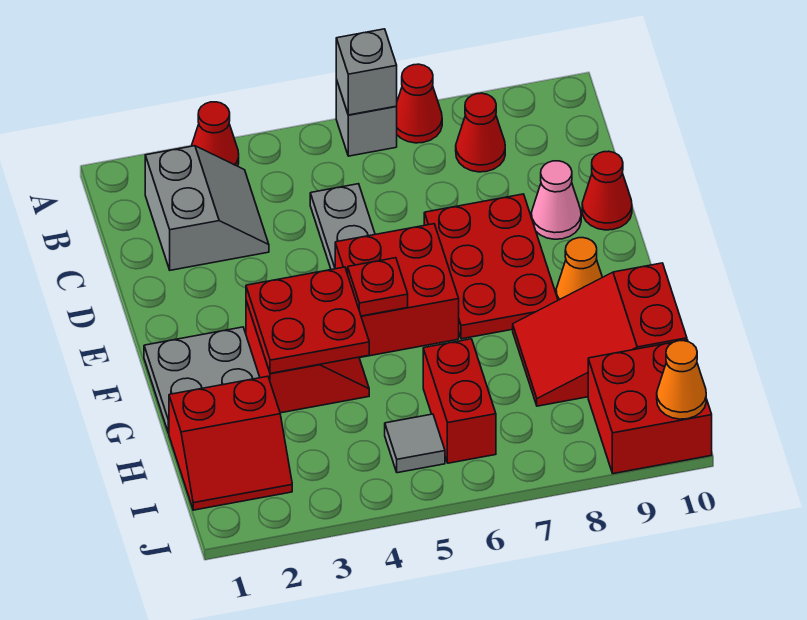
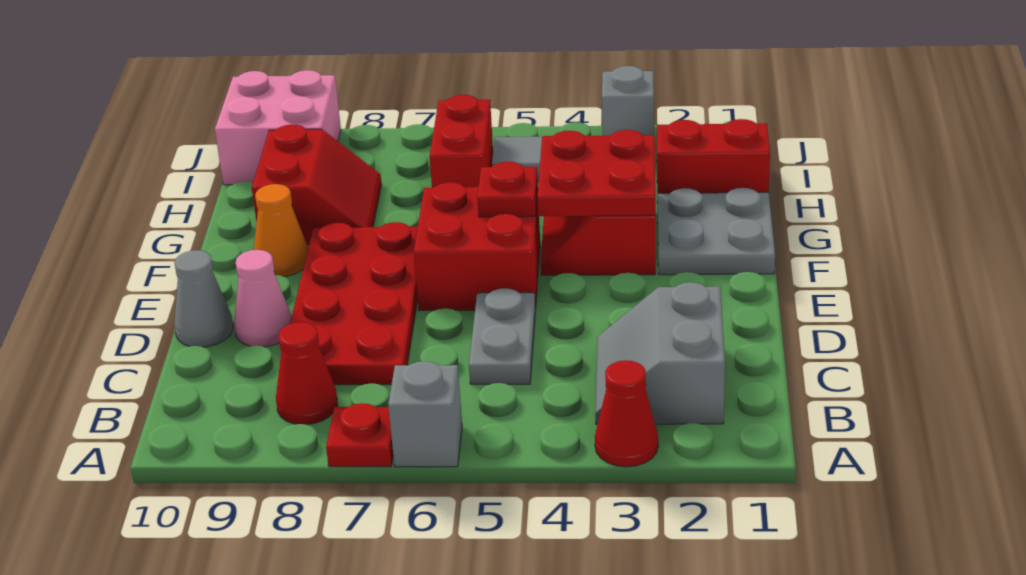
grey 1x1 brick [336,29,397,115] -> grey 1x1 brick moved to [602,66,654,135]
red 1x1 cone [396,64,442,143] -> red 1x1 plate [326,403,393,467]
red 2x3 plate [424,194,558,339] -> red 2x4 plate [290,222,418,385]
red 1x1 cone [582,151,632,230] -> grey 1x1 cone [174,250,233,347]
red 2x3 slope [513,263,687,406] -> red 2x2 slope [252,124,382,244]
red 2x2 brick [588,340,712,474] -> pink 2x2 brick [215,70,341,185]
orange 1x1 cone [657,341,706,419] -> none

